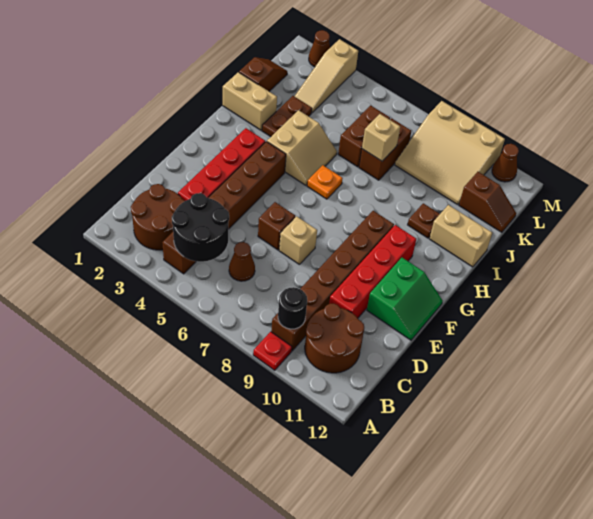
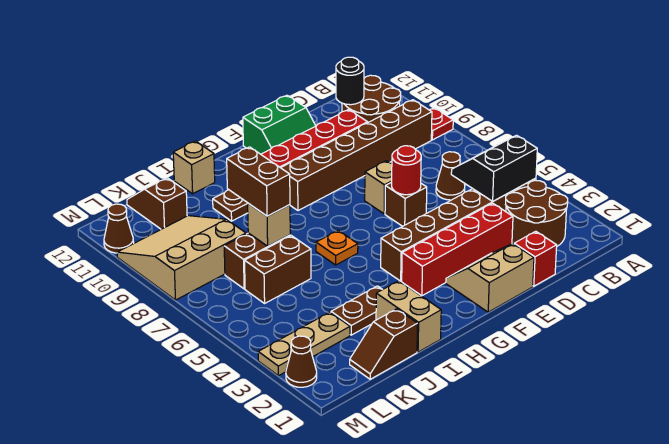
black 2x2 round brick [172,193,229,262] -> black 2x2 slope [451,135,537,201]
black 1x1 round brick [278,287,307,329] -> black 1x1 round brick moved to [336,57,364,105]
none -> red 1x1 brick [514,231,557,286]
none -> red 1x1 round brick [392,146,421,195]
green 2x2 slope [367,258,443,340] -> green 2x2 slope turned to [243,95,316,154]
tan 2x2 slope [267,110,337,185] -> tan 2x2 slope moved to [446,244,534,312]
tan 1x2 brick [429,205,492,267] -> tan 1x1 brick [173,141,215,194]
none -> brown 1x2 brick [227,147,290,216]
tan 1x3 slope [295,39,358,113] -> tan 1x3 plate [258,312,350,376]
tan 3x3 slope [395,101,505,205] -> tan 3x3 slope turned to [117,216,246,300]

